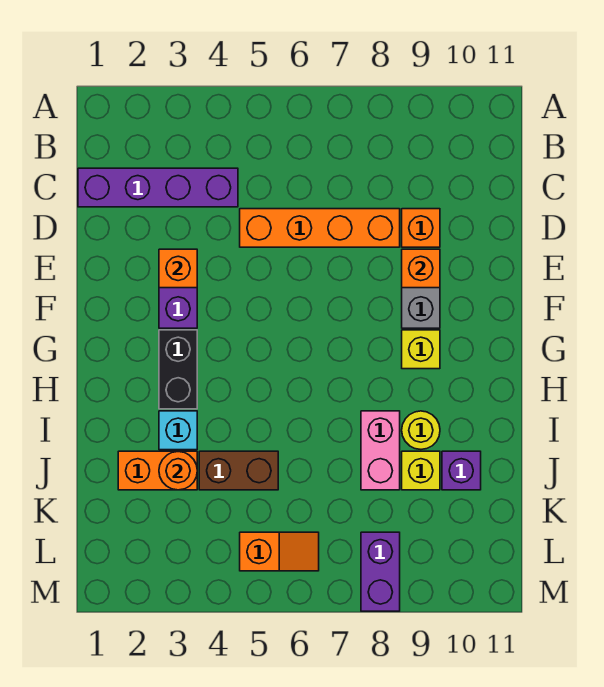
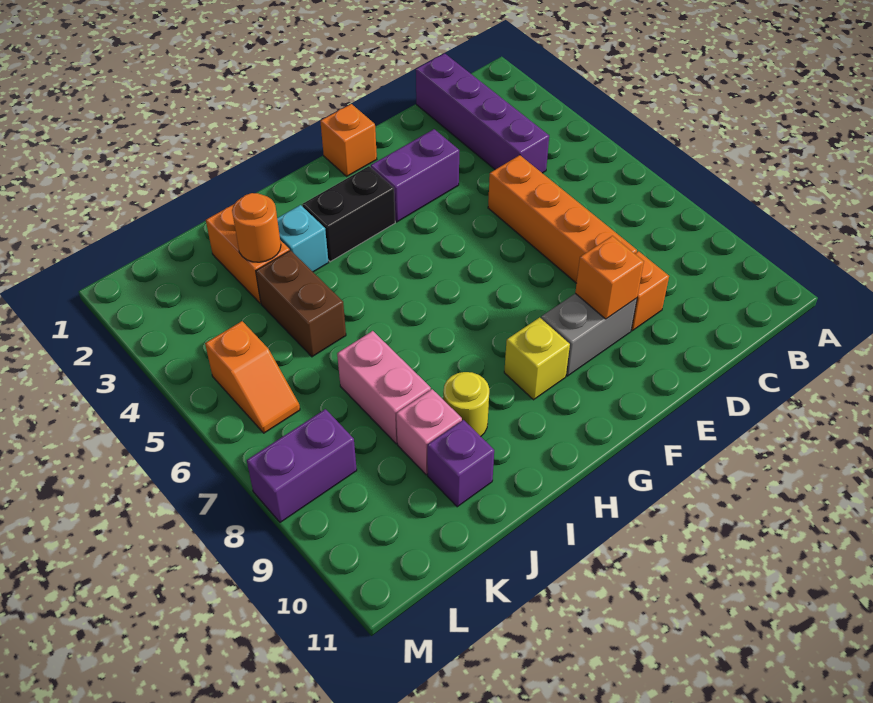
orange 1x1 brick [159,249,197,288] -> orange 1x1 brick moved to [320,104,377,176]
pink 1x2 brick [361,411,400,490] -> pink 1x2 brick turned to [337,331,431,444]
yellow 1x1 brick [402,451,440,490] -> pink 1x1 brick [396,389,462,475]

